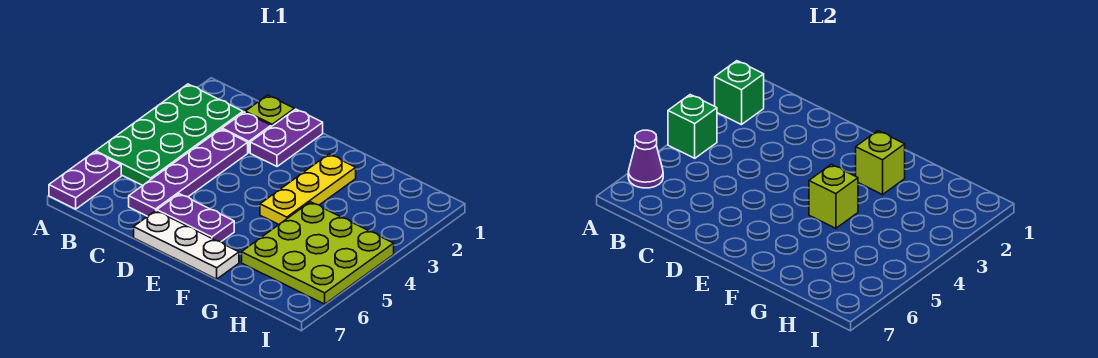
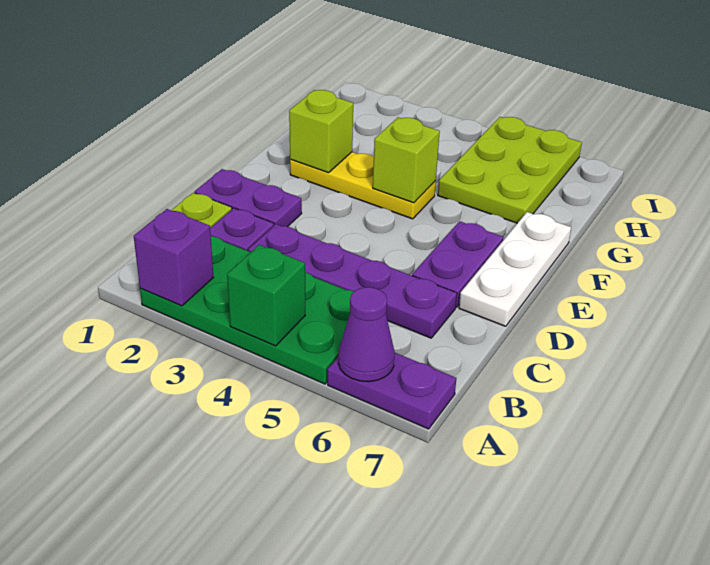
green 1x1 brick [715,61,764,125] -> purple 1x1 brick [134,209,214,306]
lime 3x3 plate [242,202,394,304] -> lime 2x3 plate [438,117,582,223]

